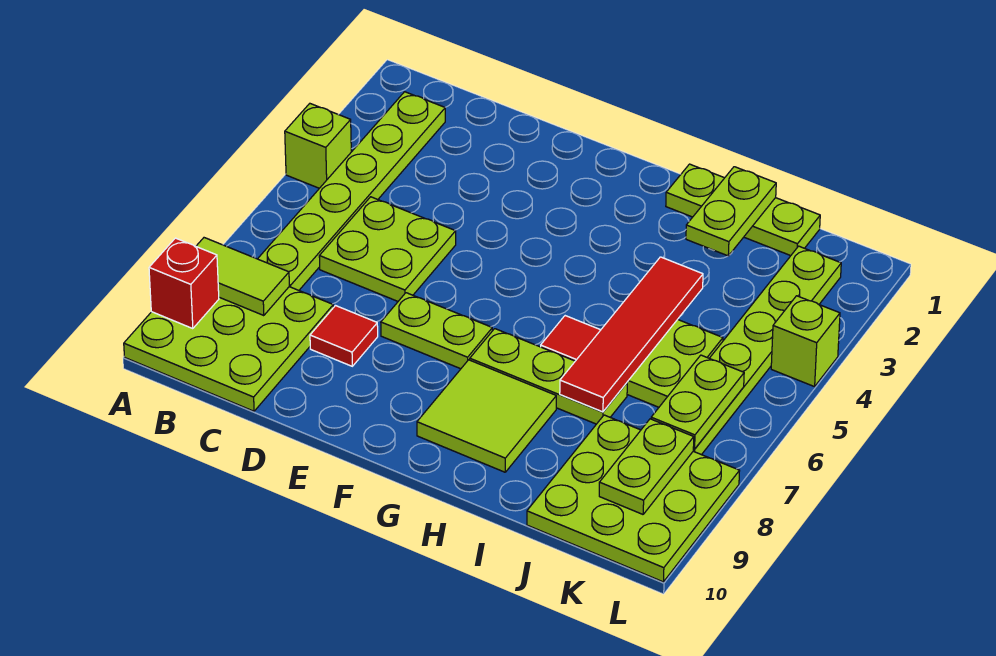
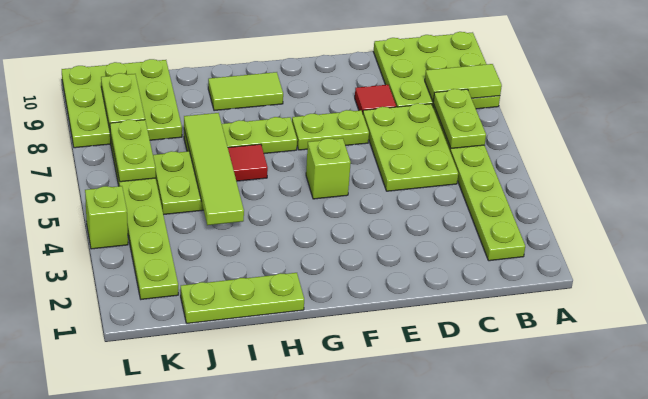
lime 1x1 brick [285,104,351,188] -> lime 1x1 brick moved to [306,138,351,199]
red 1x1 brick [149,238,219,329] -> none
lime 2x2 plate [319,197,456,301] -> lime 2x3 plate [363,103,458,191]
lime 2x2 tile [417,360,556,472] -> lime 1x2 tile [208,72,283,111]
lime 1x2 plate [686,167,776,256] -> lime 1x2 plate moved to [433,89,486,148]
red 1x4 tile [560,257,703,412] -> lime 1x4 tile [184,113,244,225]

